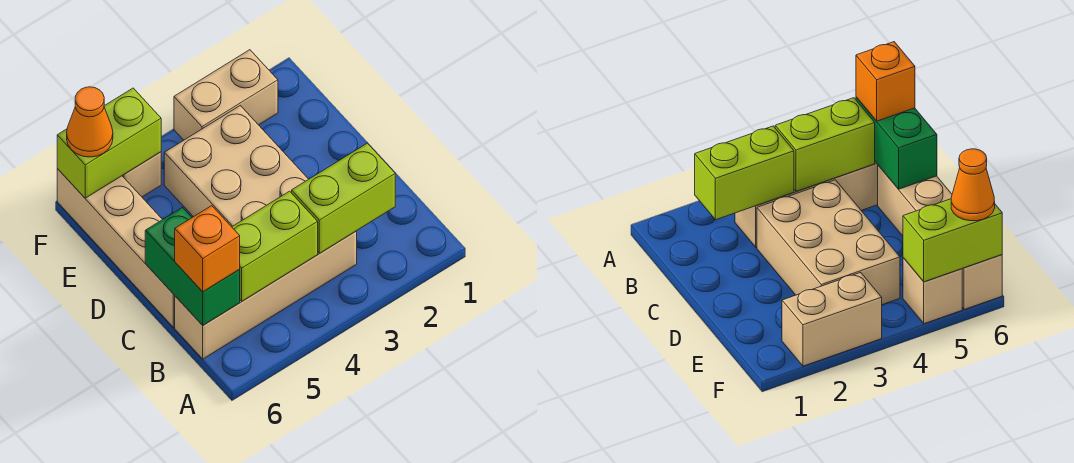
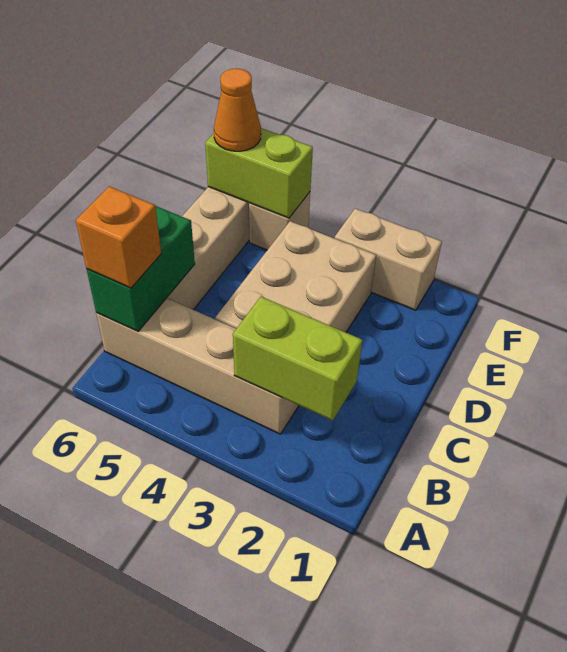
lime 1x2 brick [232,191,318,301] -> none

